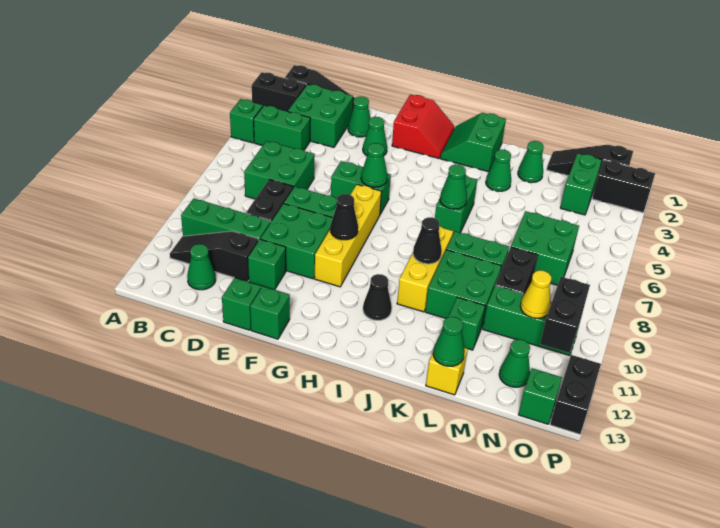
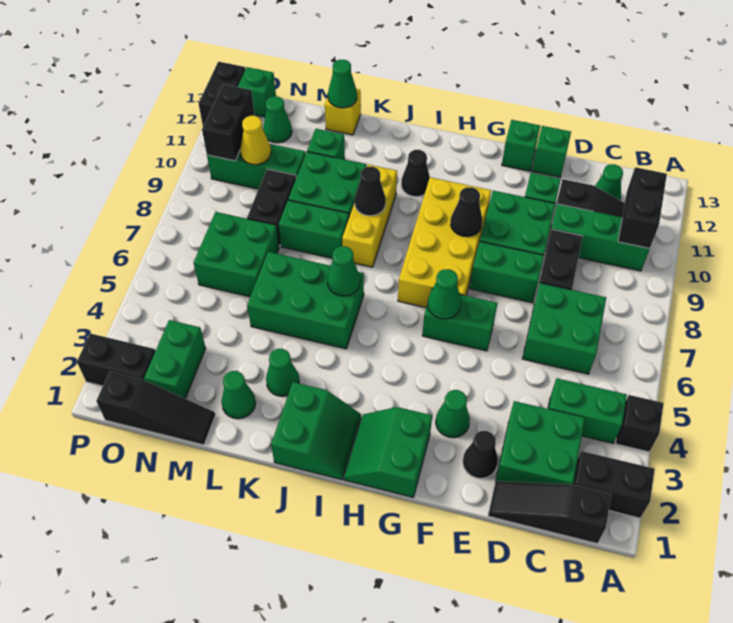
green 1x1 brick [230,99,263,143] -> black 1x1 brick [615,395,664,452]
none -> black 1x2 brick [618,167,667,249]
green 1x1 cone [348,97,370,137] -> black 1x1 cone [463,431,498,478]
red 2x2 slope [392,95,454,158] -> green 2x2 slope [344,407,432,497]
yellow 1x4 brick [315,184,381,287] -> yellow 2x4 brick [398,177,491,307]
green 1x2 brick [435,175,477,234] -> green 2x3 brick [247,252,364,349]

